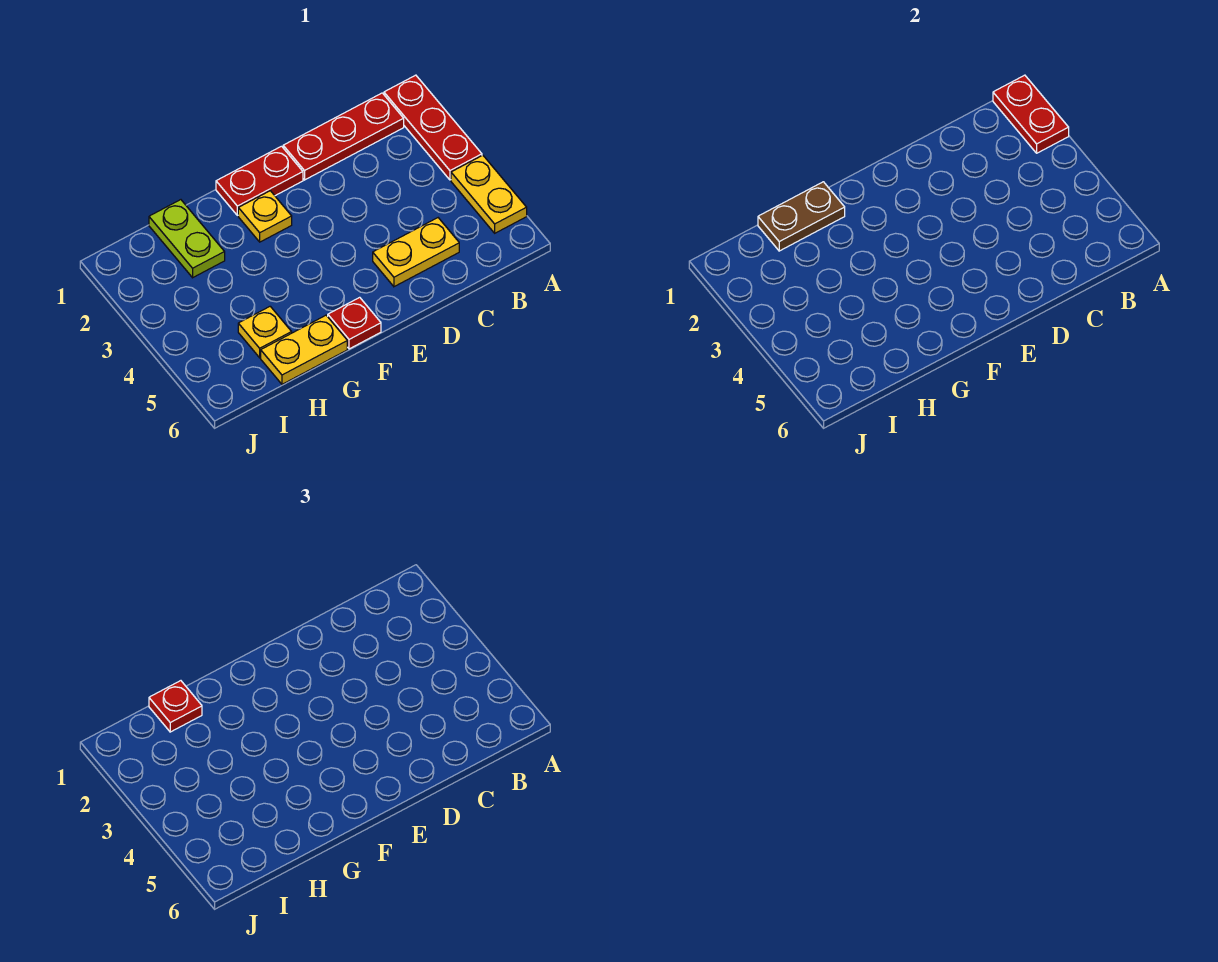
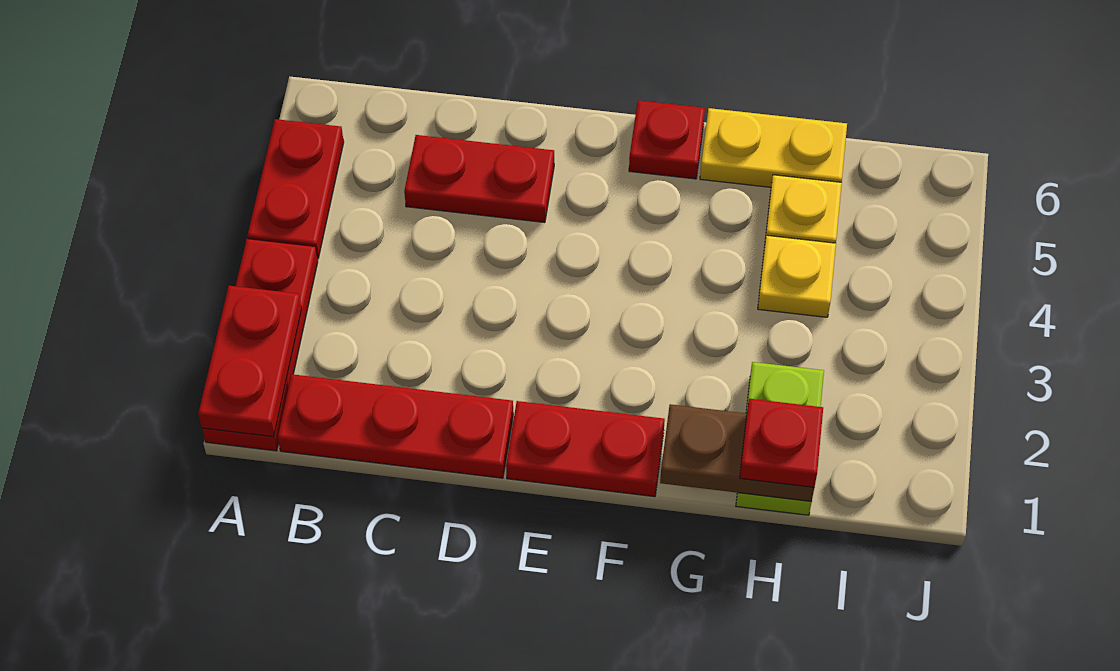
yellow 1x2 plate [451,155,527,233] -> red 1x2 plate [247,119,344,259]
yellow 1x2 plate [373,218,459,287] -> red 1x2 plate [404,135,554,223]
yellow 1x1 plate [238,191,292,242] -> yellow 1x1 plate moved to [758,235,836,317]

